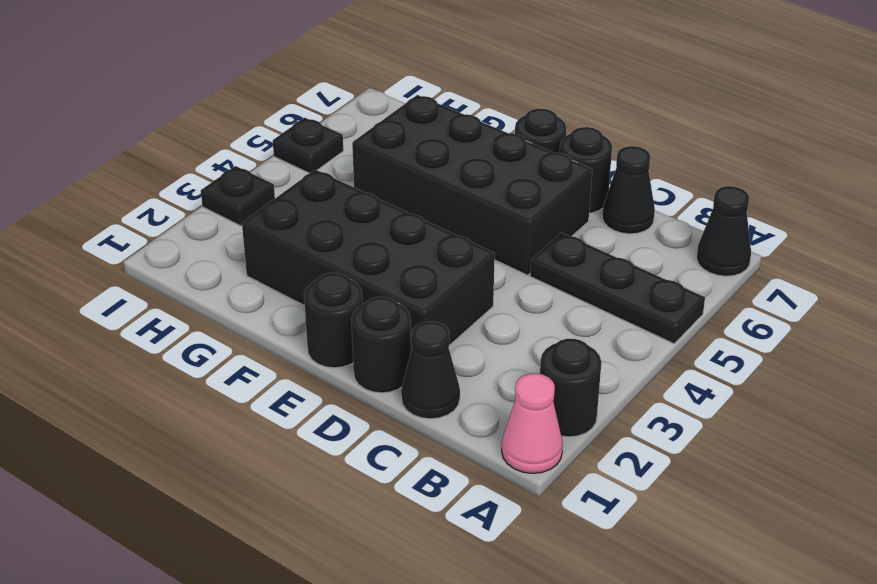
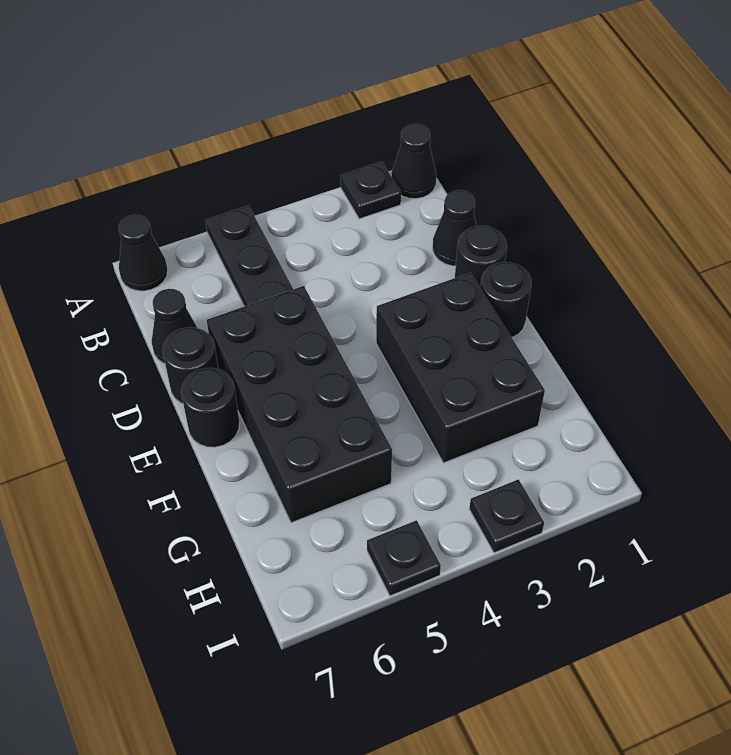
pink 1x1 cone [502,373,563,473] -> black 1x1 cone [392,124,436,199]
black 1x1 round brick [540,339,601,437] -> black 1x1 plate [340,162,401,219]
black 2x4 brick [242,169,495,351] -> black 2x3 brick [376,273,545,463]

